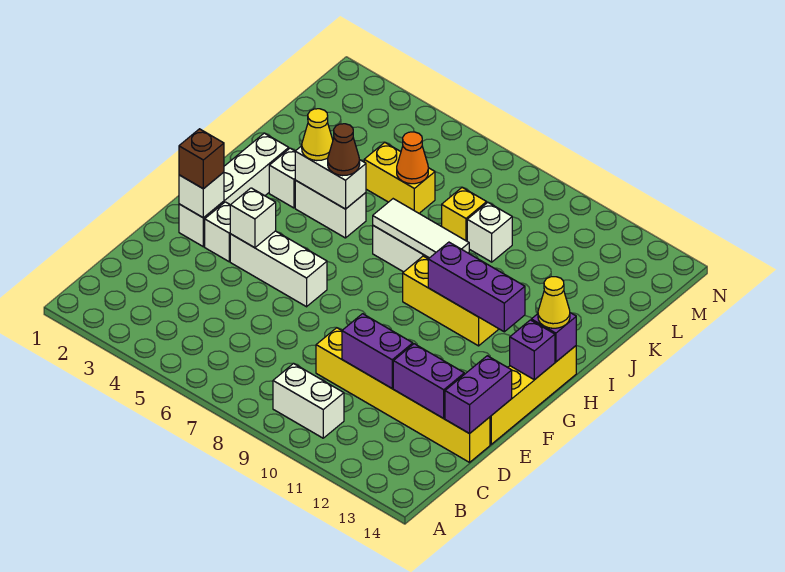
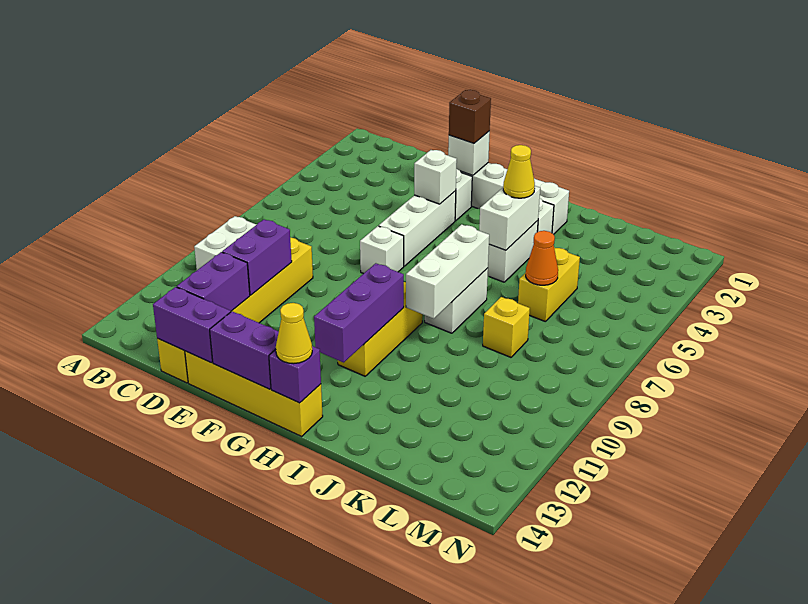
purple 1x1 brick [510,320,555,380] -> purple 1x2 brick [210,311,279,389]
brown 1x1 cone [328,124,360,176] -> none
white 1x3 tile [373,199,469,258] -> white 1x3 brick [406,224,489,319]
white 1x1 brick [467,203,512,262] -> white 1x1 brick moved to [360,226,404,274]

